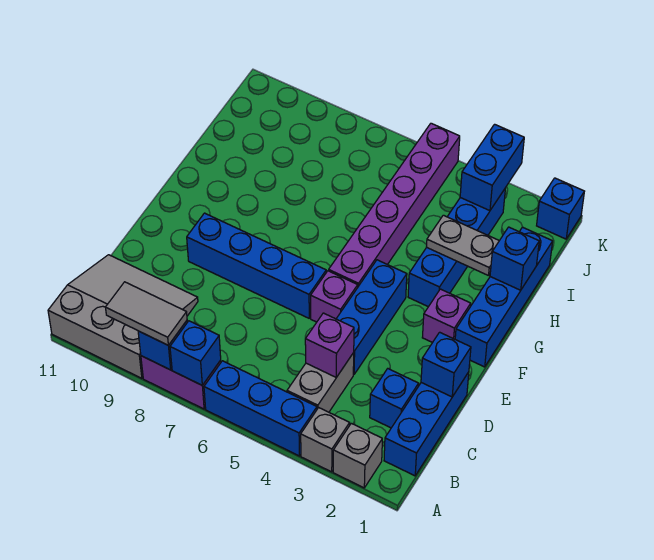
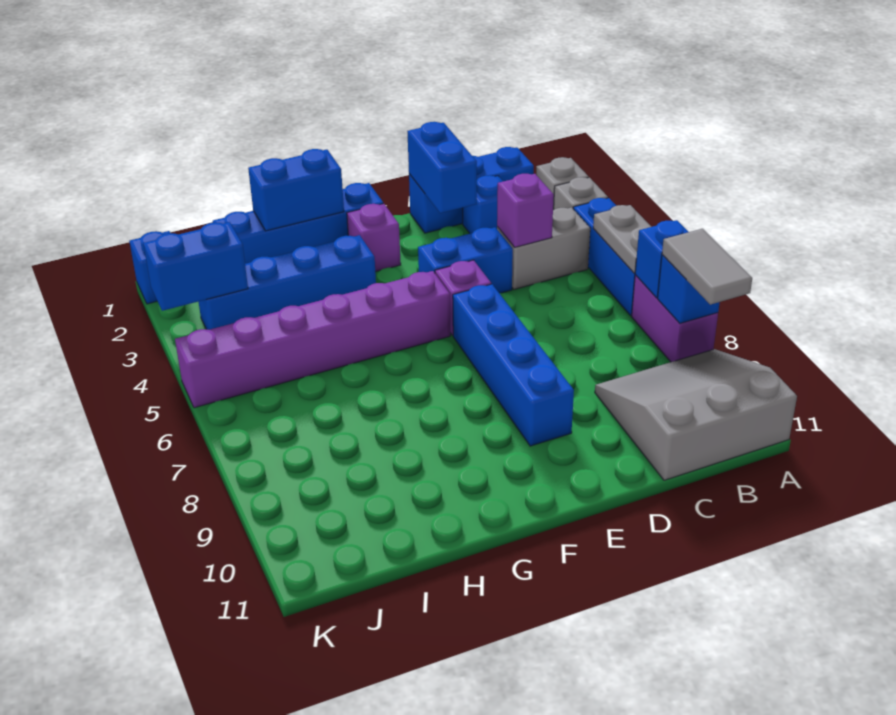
grey 3x3 slope [48,255,198,378] -> grey 3x3 slope turned to [595,349,797,480]
blue 1x1 brick [421,332,471,397] -> blue 1x2 brick [407,122,477,213]
blue 1x3 brick [336,260,407,374] -> blue 1x2 brick [418,227,513,293]
blue 1x1 brick [490,227,539,290] -> blue 1x2 brick [248,149,344,231]
grey 1x2 plate [427,215,499,276] -> grey 1x2 plate moved to [593,205,651,273]

